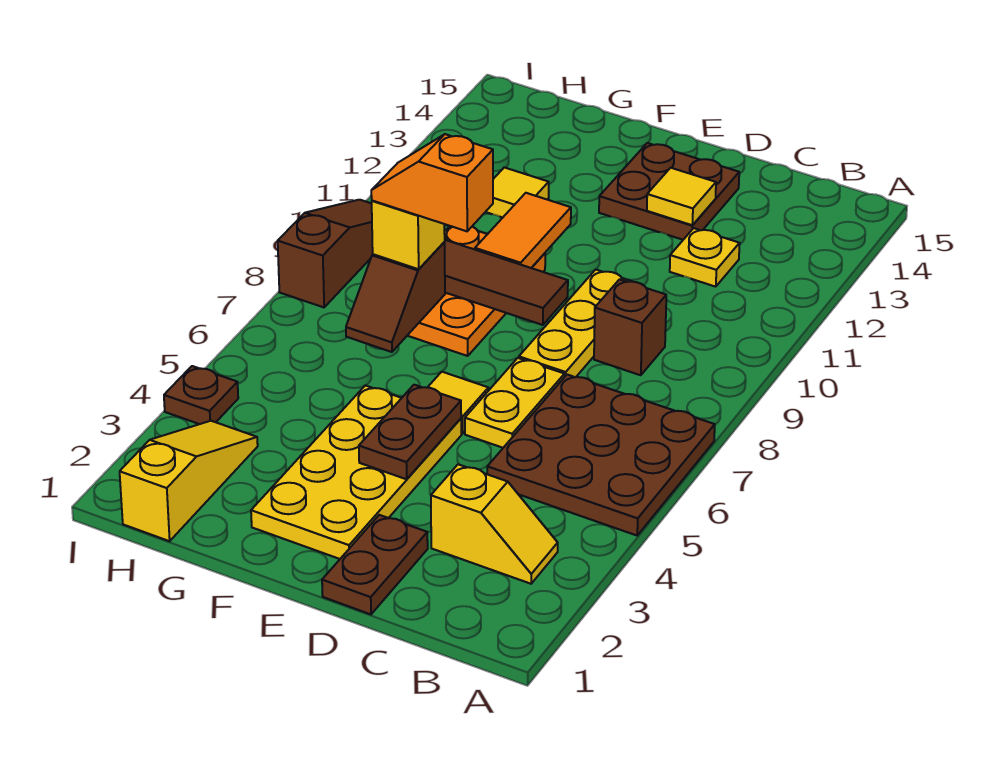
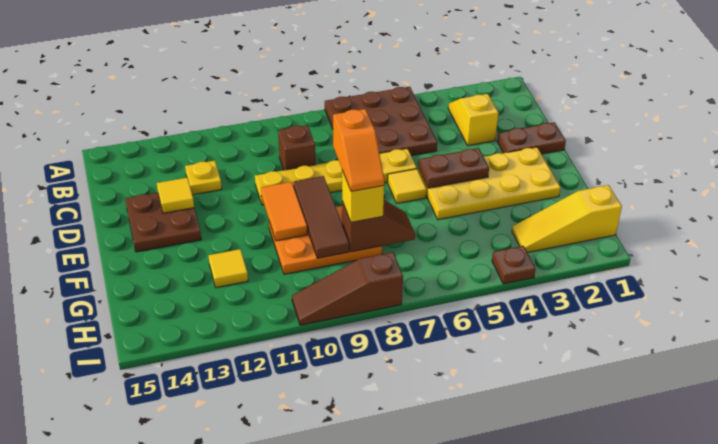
orange 1x2 tile [475,193,571,268] -> orange 1x2 tile turned to [261,182,307,241]

